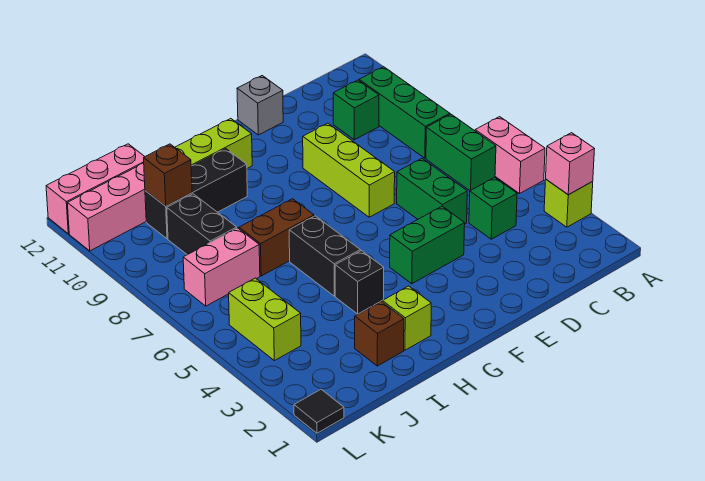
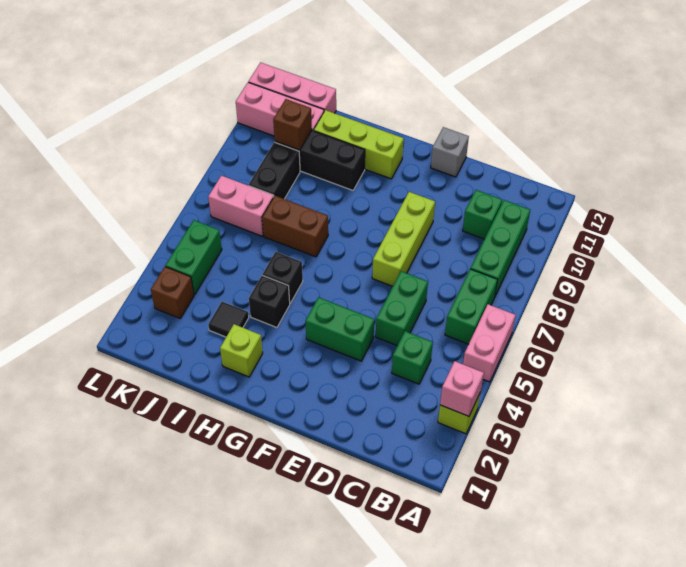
black 1x2 brick [289,216,360,296] -> black 1x1 brick [263,252,303,303]
brown 1x1 brick [355,302,404,366] -> brown 1x1 brick moved to [151,267,194,318]
lime 1x2 brick [229,278,301,361] -> green 1x2 brick [166,220,222,295]
black 1x1 tile [294,389,344,433] -> black 1x1 tile moved to [208,302,249,337]

